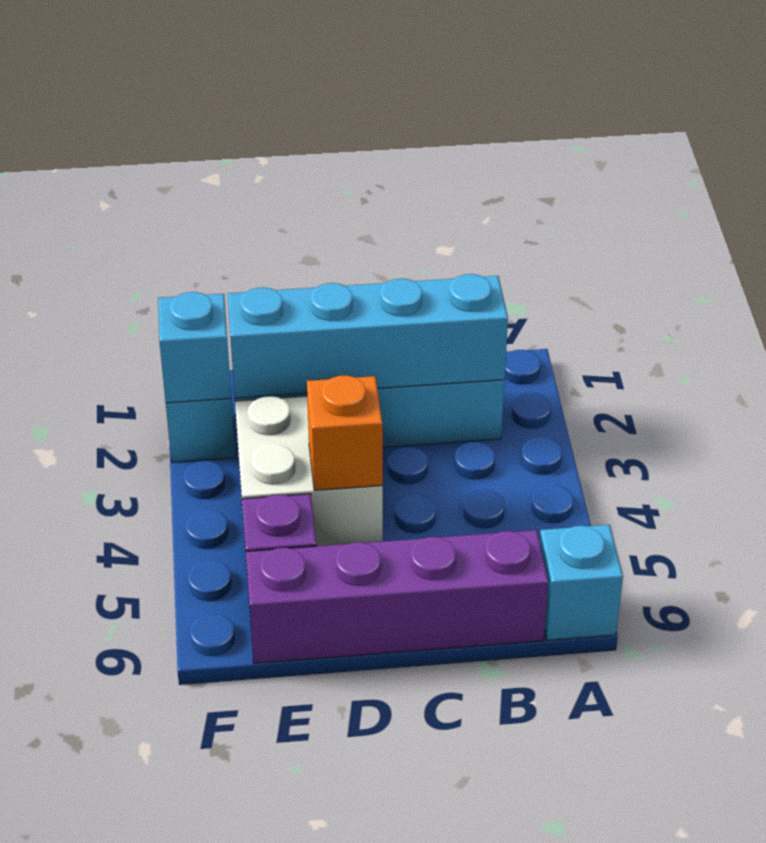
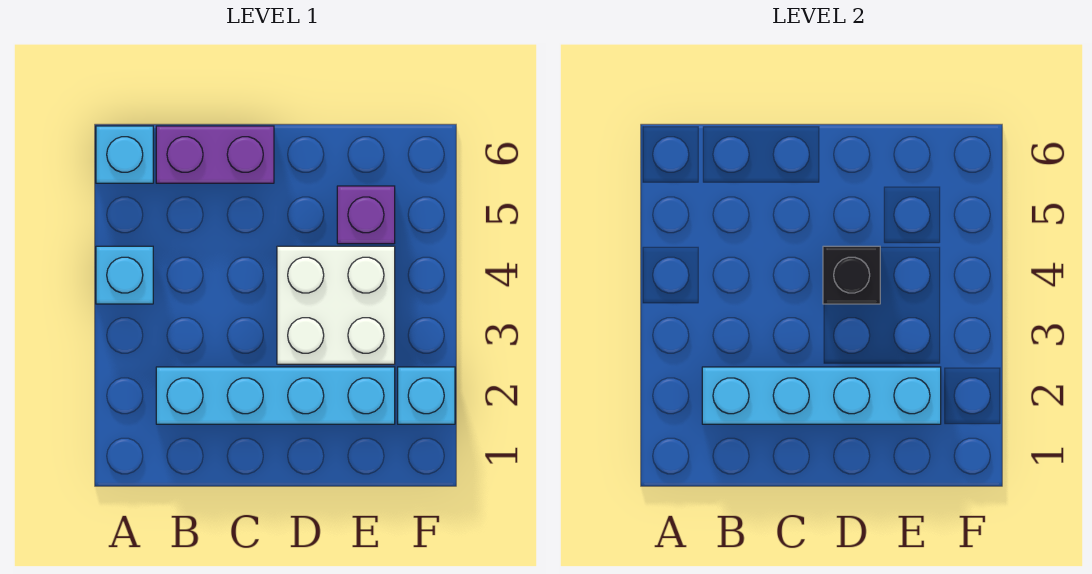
purple 1x4 brick [246,530,548,663] -> purple 1x2 brick [156,126,274,183]
orange 1x1 brick [307,375,383,490] -> black 1x1 brick [823,246,880,304]
cyan 1x1 brick [158,292,231,403] -> cyan 1x1 brick moved to [96,246,153,304]

